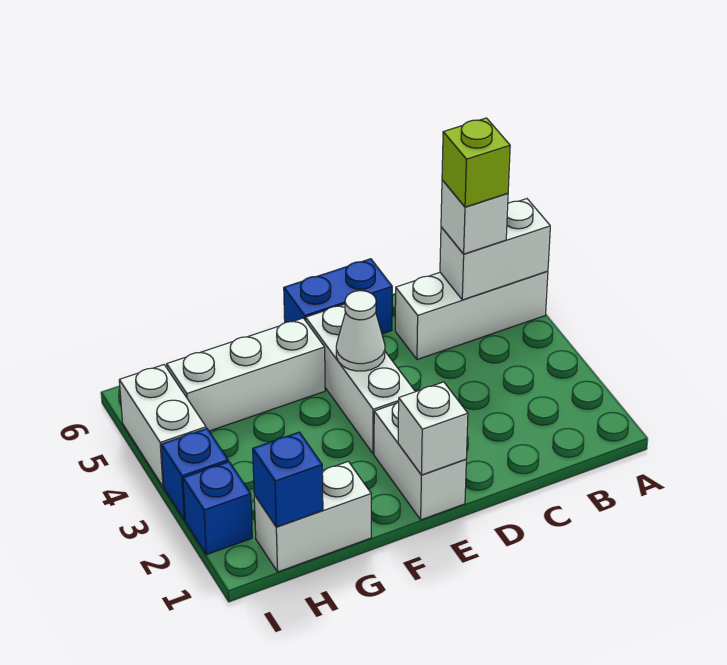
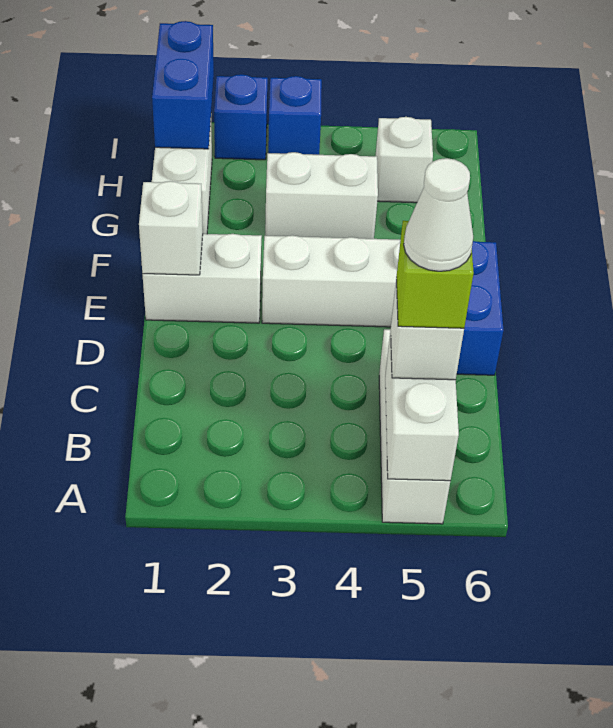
white 1x1 cone [336,291,385,371] -> white 1x1 cone moved to [404,158,473,271]
white 1x3 brick [167,318,325,431] -> white 1x1 brick [376,117,433,203]
blue 1x1 brick [253,432,323,527] -> blue 1x2 brick [152,21,214,149]
white 1x2 brick [119,365,206,487] -> white 1x2 brick moved to [265,152,378,239]

